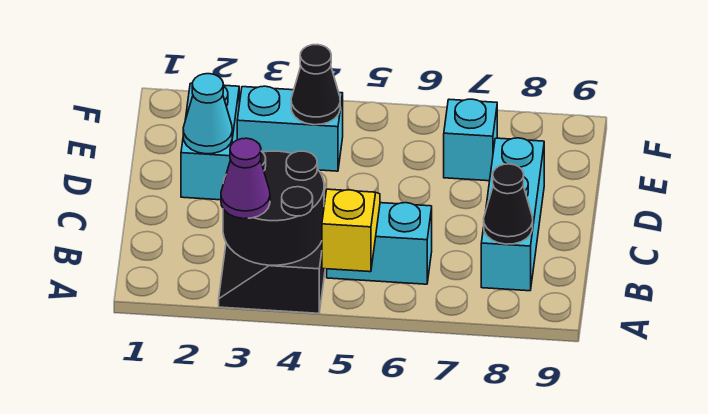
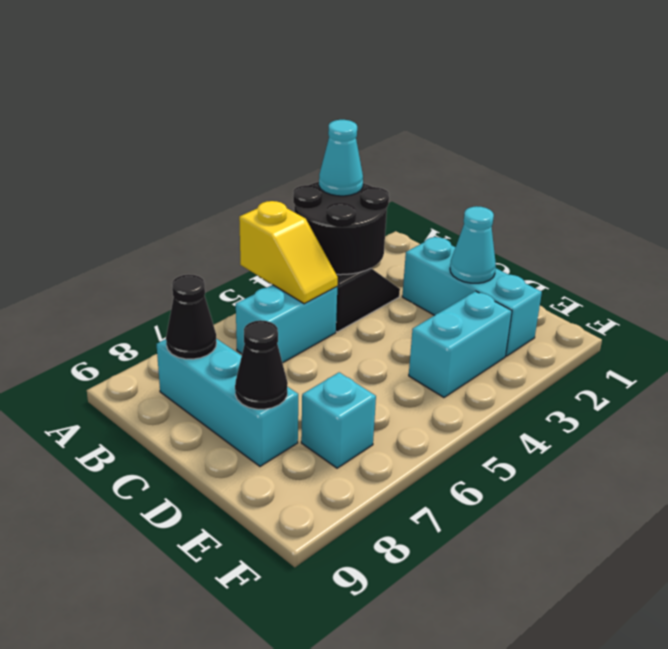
purple 1x1 cone [221,138,270,219] -> cyan 1x1 cone [319,120,363,196]
cyan 1x2 brick [181,83,239,200] -> cyan 1x3 brick [402,237,542,356]
black 1x1 cone [291,45,340,125] -> black 1x1 cone moved to [235,320,288,409]

